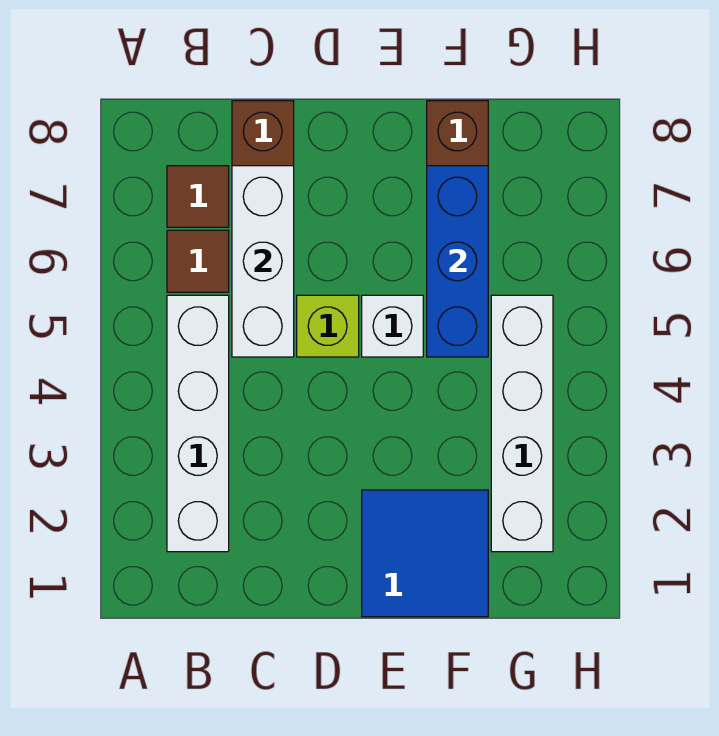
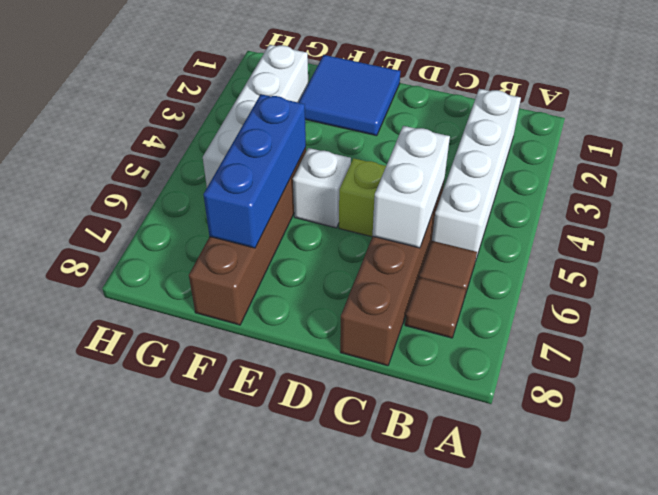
white 1x3 brick [232,166,294,357] -> white 1x2 brick [373,126,450,248]

